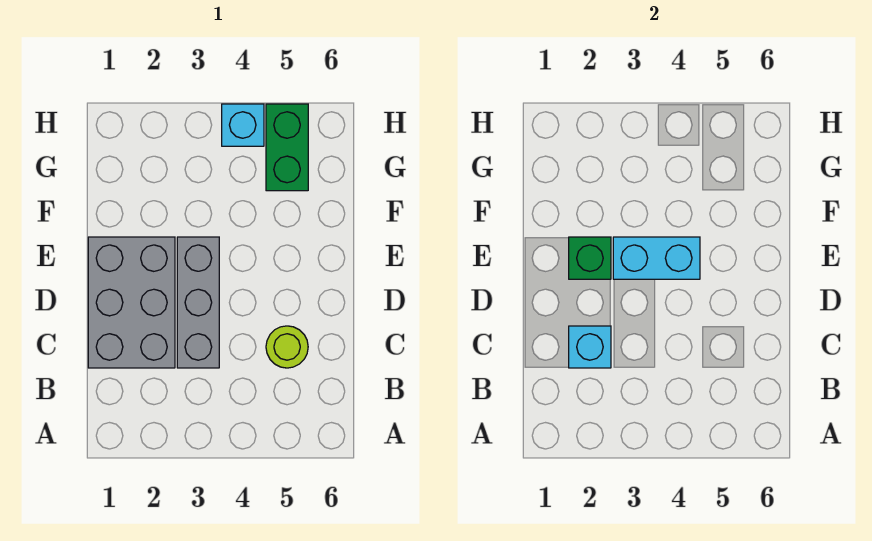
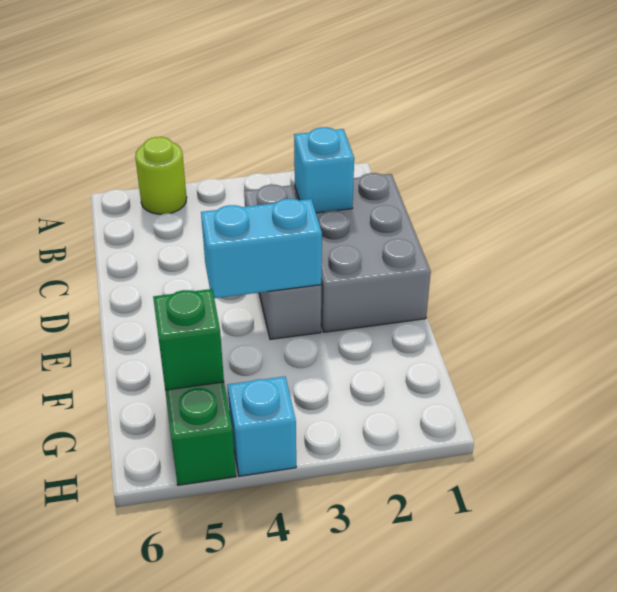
lime 1x1 round brick [266,326,308,368] -> lime 1x1 round brick moved to [135,137,187,214]
green 1x1 brick [569,237,611,279] -> green 1x1 brick moved to [153,289,224,390]

